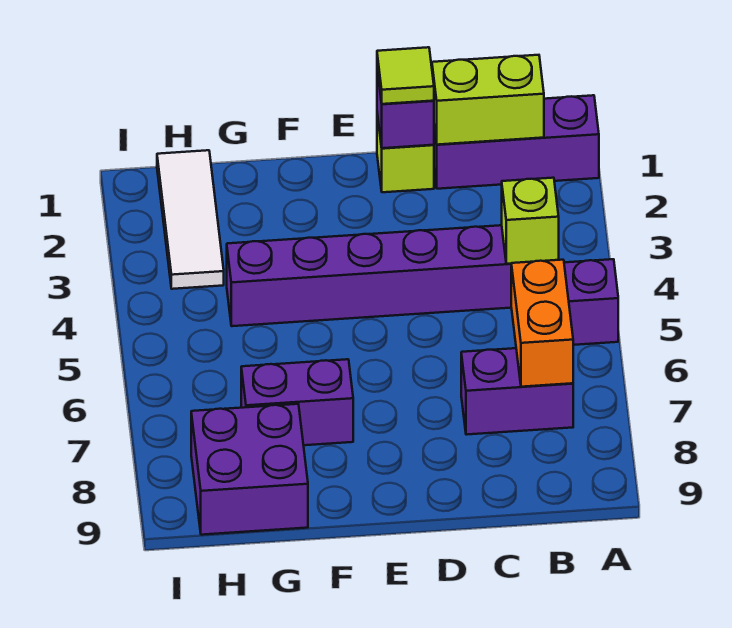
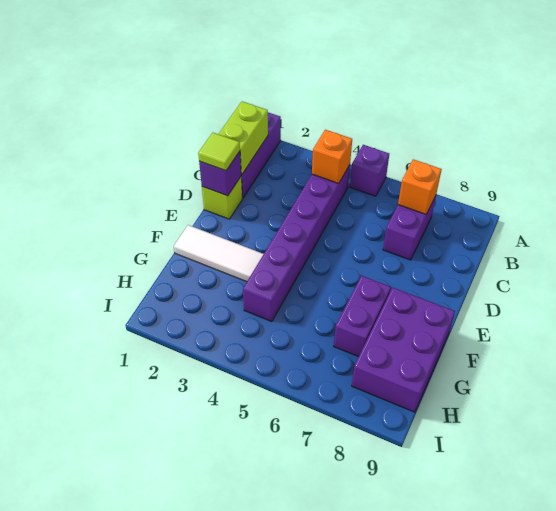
lime 1x1 brick [502,178,559,264] -> orange 1x1 brick [312,130,352,183]
orange 1x2 brick [511,260,573,387] -> orange 1x1 brick [398,159,442,214]
purple 2x2 brick [191,404,308,535] -> purple 2x3 brick [352,288,455,412]
white 1x3 tile [157,150,224,289] -> white 1x3 tile moved to [174,225,263,282]

